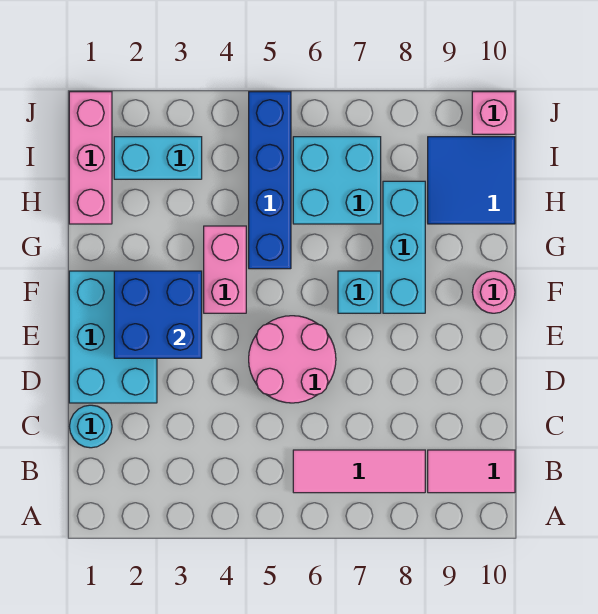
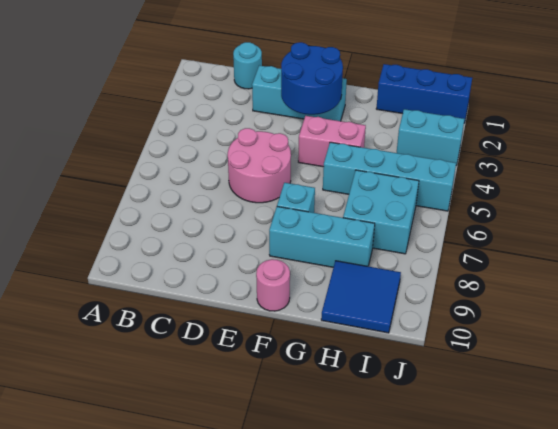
pink 1x3 tile [293,450,425,493] -> none
pink 1x2 tile [428,450,515,493] -> none
cyan 2x3 brick [69,271,157,403] -> cyan 1x3 brick [252,65,347,121]
blue 2x2 brick [114,271,202,358] -> blue 2x2 round brick [281,42,343,115]
blue 1x4 brick [249,92,291,269] -> cyan 1x4 brick [323,142,456,211]
pink 1x3 brick [69,92,112,224] -> blue 1x3 brick [376,64,472,123]
cyan 1x2 brick [114,137,202,179] -> cyan 1x2 brick turned to [397,109,464,165]
pink 1x1 brick [472,92,515,134] -> none

